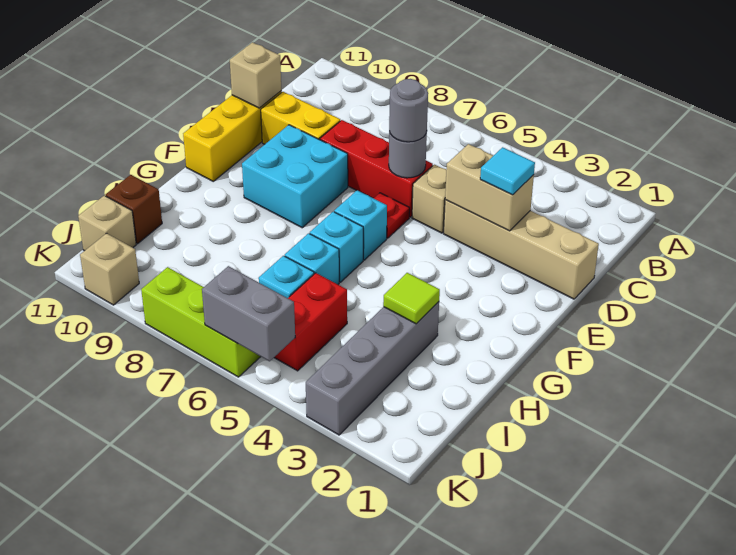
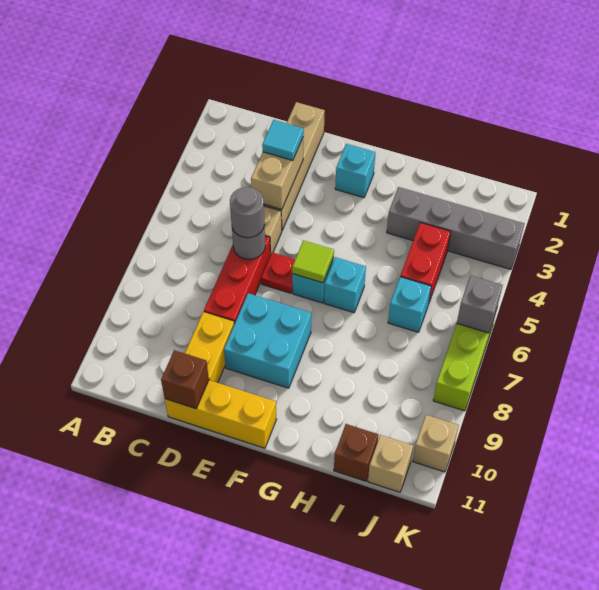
tan 1x1 brick [230,42,281,108] -> brown 1x1 brick [161,350,209,409]
lime 1x1 tile [383,273,440,324] -> lime 1x1 tile moved to [292,241,334,283]
cyan 1x1 brick [285,233,339,284] -> cyan 1x1 brick moved to [335,144,375,198]
red 1x2 brick [274,273,347,371] -> red 1x2 brick turned to [400,222,451,302]
grey 1x2 brick [202,266,295,361] -> grey 1x1 brick [457,275,503,333]

